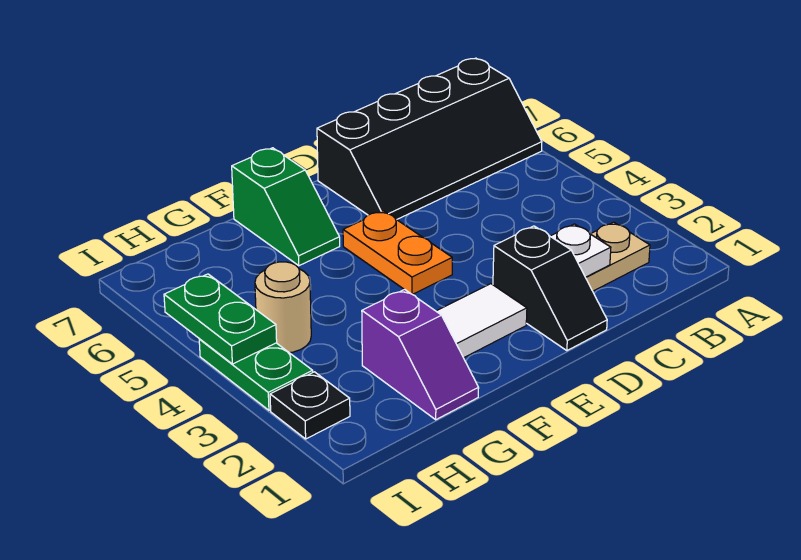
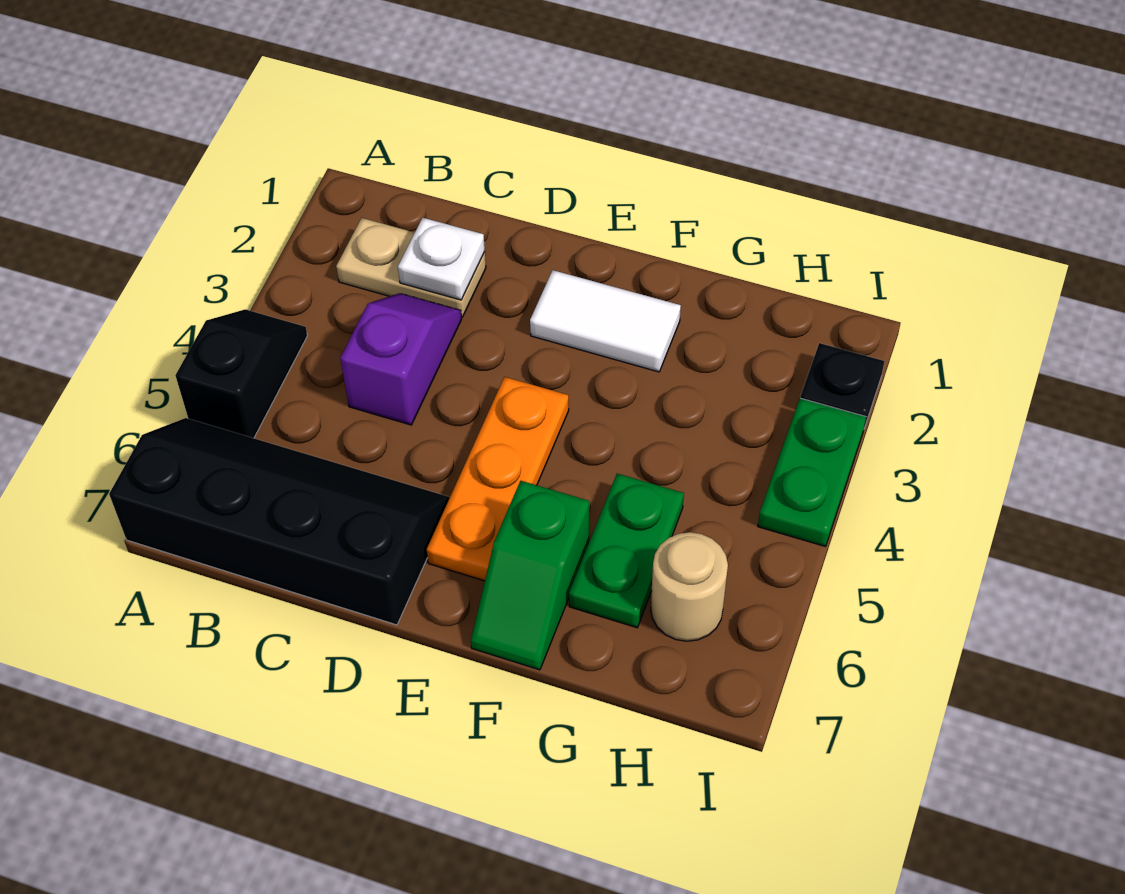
black 1x2 slope [493,226,607,351] -> black 1x2 slope moved to [175,309,308,438]
orange 1x2 plate [343,211,452,294] -> orange 1x3 plate [427,377,569,581]
green 1x2 slope [232,148,340,266] -> green 1x2 slope turned to [471,481,589,670]
purple 1x2 slope [362,289,479,420] -> purple 1x2 slope moved to [340,293,462,425]
tan 1x1 round brick [255,262,311,353] -> tan 1x1 round brick moved to [651,532,728,641]
green 1x2 plate [164,274,277,364] -> green 1x2 plate moved to [569,474,684,628]

